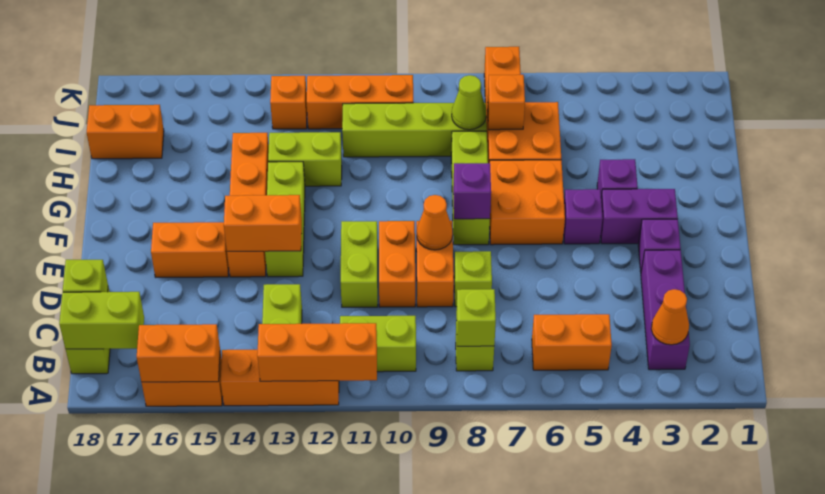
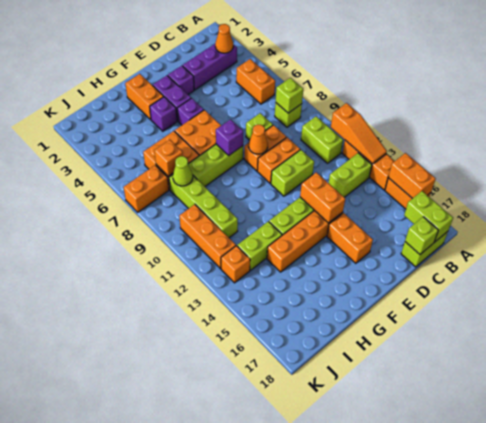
orange 1x3 brick [257,323,377,381] -> orange 1x3 slope [331,103,387,164]
lime 1x2 brick [268,132,342,186] -> lime 1x2 brick turned to [237,221,282,270]
orange 1x2 brick [87,105,164,159] -> orange 1x2 brick moved to [125,74,164,119]

